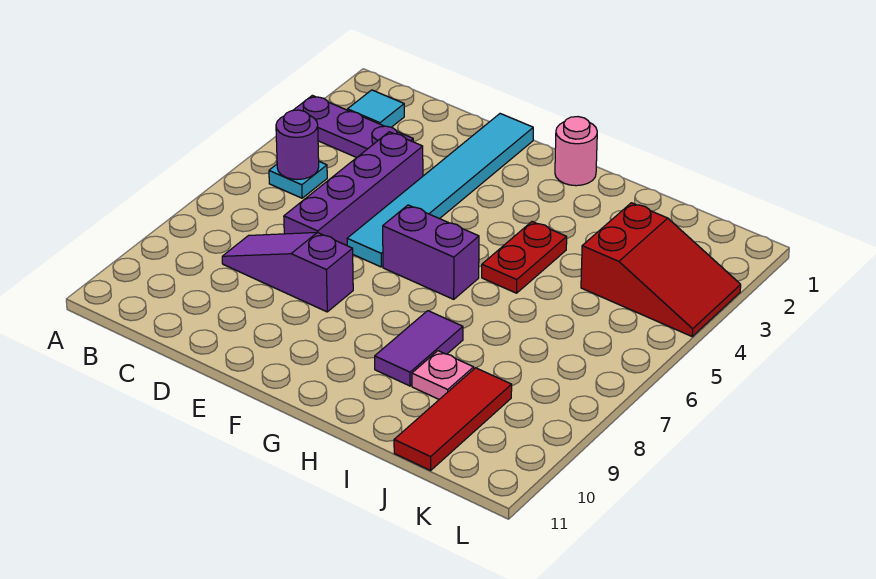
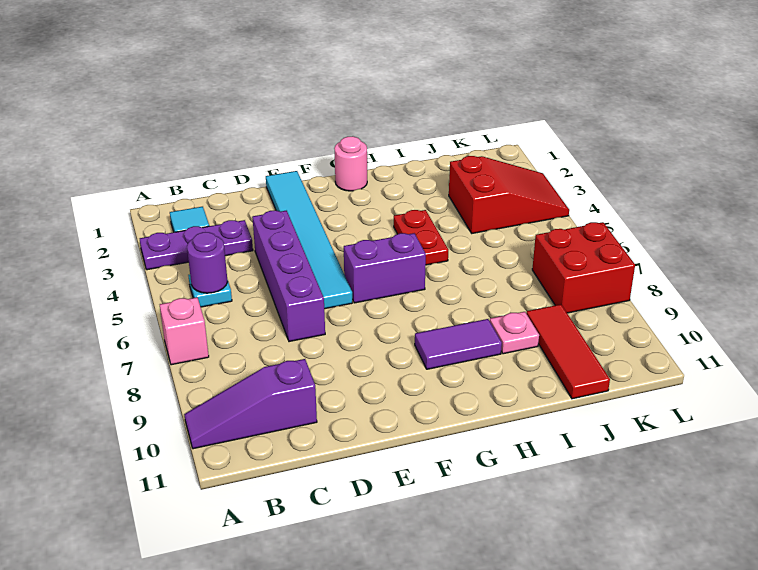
none -> pink 1x1 brick [160,297,209,365]
purple 1x3 slope [222,233,353,312] -> purple 1x3 slope moved to [184,359,317,449]
purple 1x2 tile [375,311,463,386] -> purple 1x2 tile turned to [415,319,502,369]
none -> red 2x2 brick [532,222,635,313]

